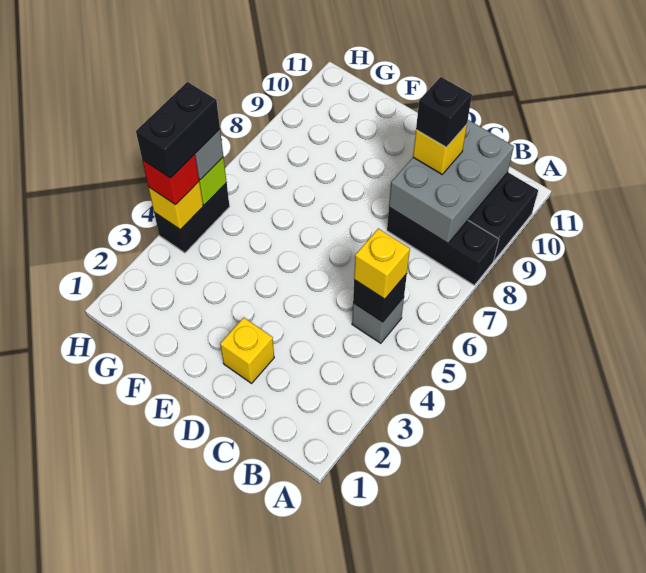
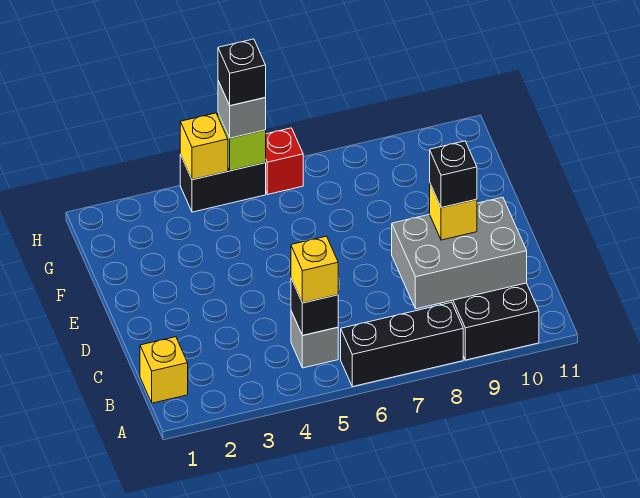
black 1x3 brick [387,207,499,285] -> black 1x3 brick turned to [341,302,463,387]
yellow 1x1 brick [220,318,274,383] -> yellow 1x1 brick moved to [140,337,188,403]
red 1x1 brick [142,154,199,205] -> red 1x1 brick moved to [265,128,303,195]
black 1x2 brick [136,82,220,178] -> black 1x1 brick [218,39,266,106]

